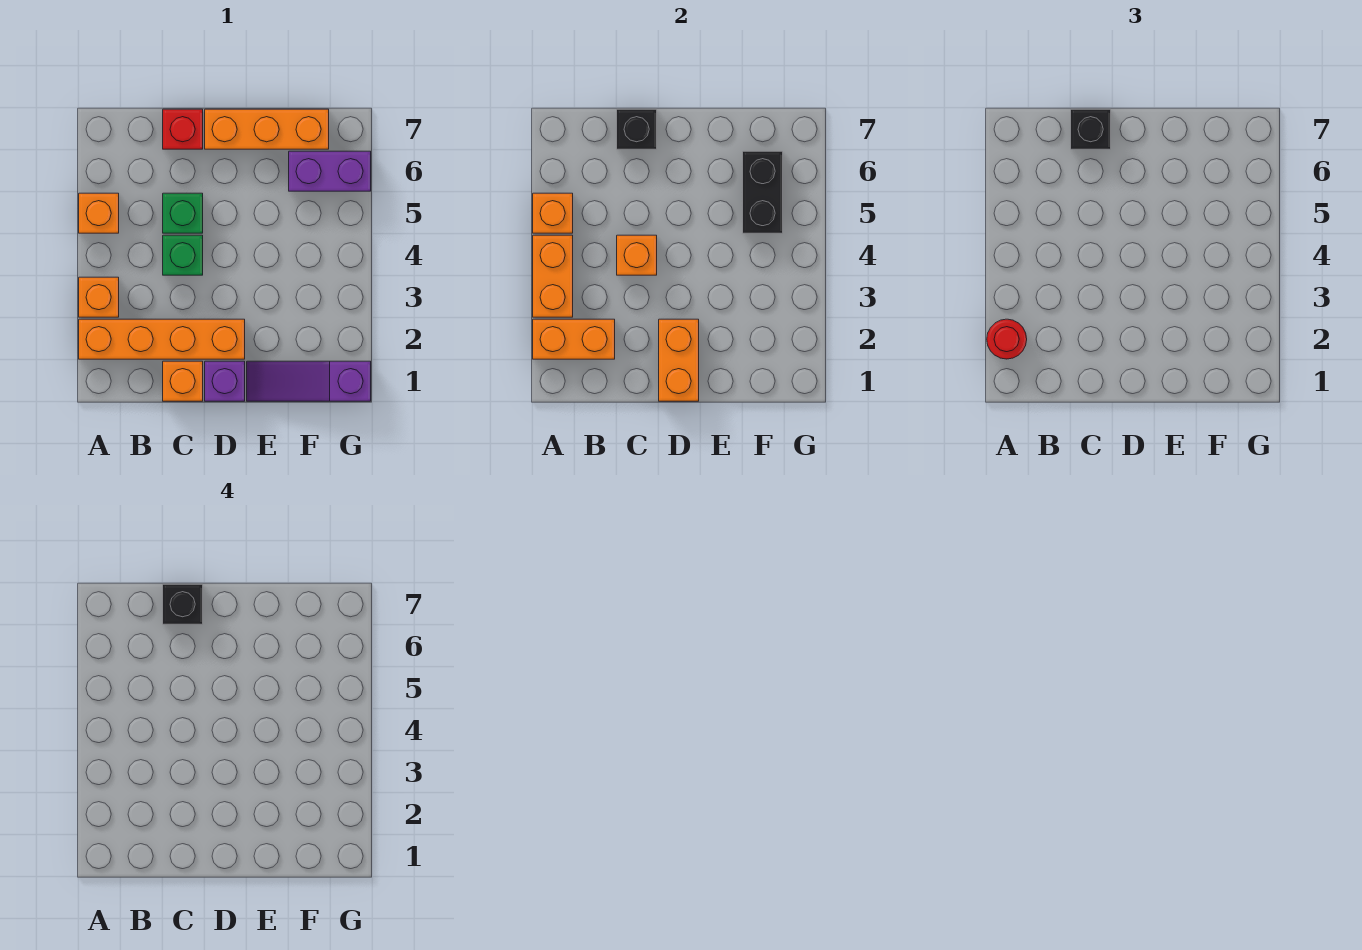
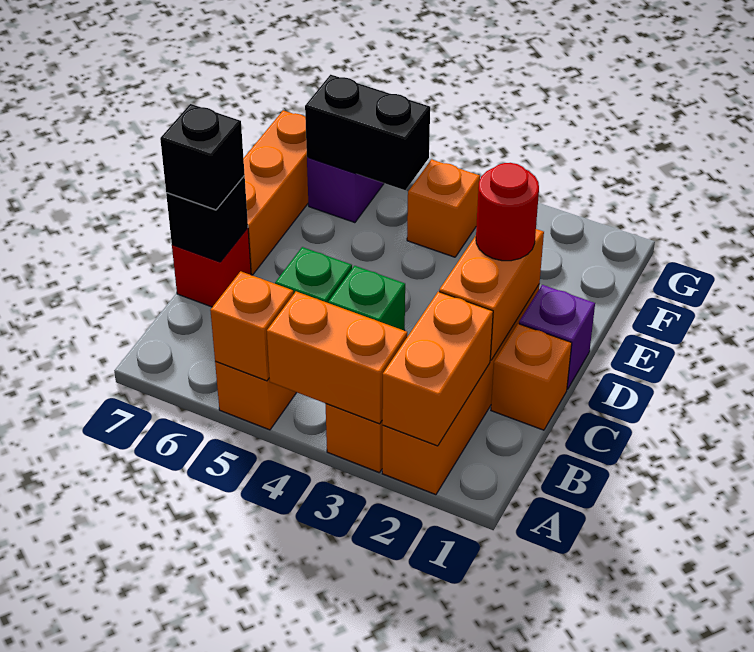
red 1x1 round brick [987,319,1027,359] -> red 1x1 round brick moved to [476,163,539,261]
orange 1x1 brick [617,235,657,275] -> orange 1x1 brick moved to [407,159,480,257]
black 1x1 brick [163,584,203,624] -> none
orange 1x2 brick [659,319,699,401] -> orange 1x2 brick turned to [439,229,544,360]
purple 1x3 slope [247,361,371,401] -> none

